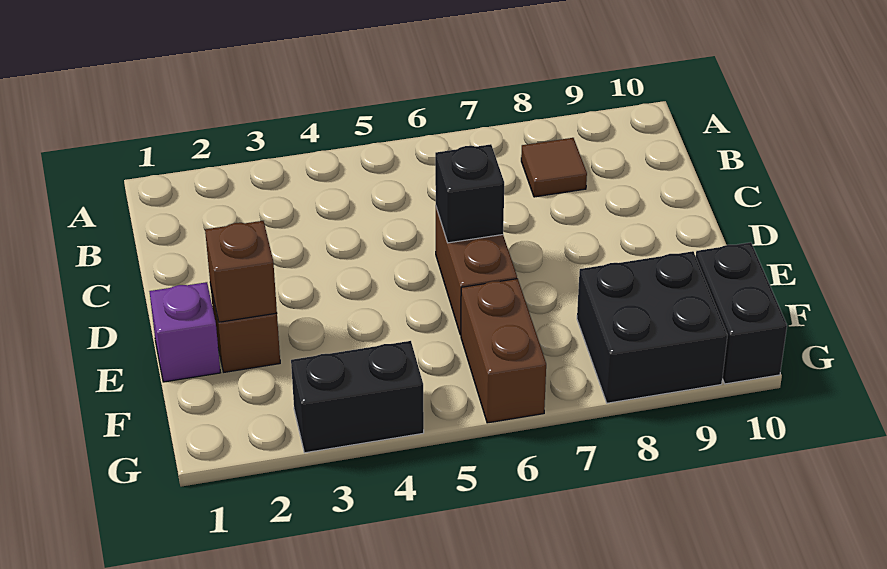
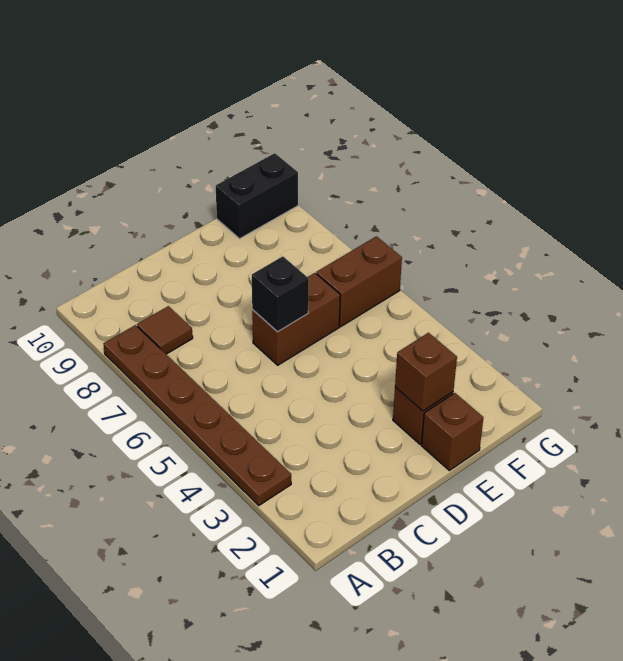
none -> brown 1x6 plate [104,325,291,505]
purple 1x1 brick [149,282,220,382] -> brown 1x1 brick [421,393,484,471]
black 2x2 brick [577,251,728,403] -> none
black 1x2 brick [291,341,424,453] -> none

